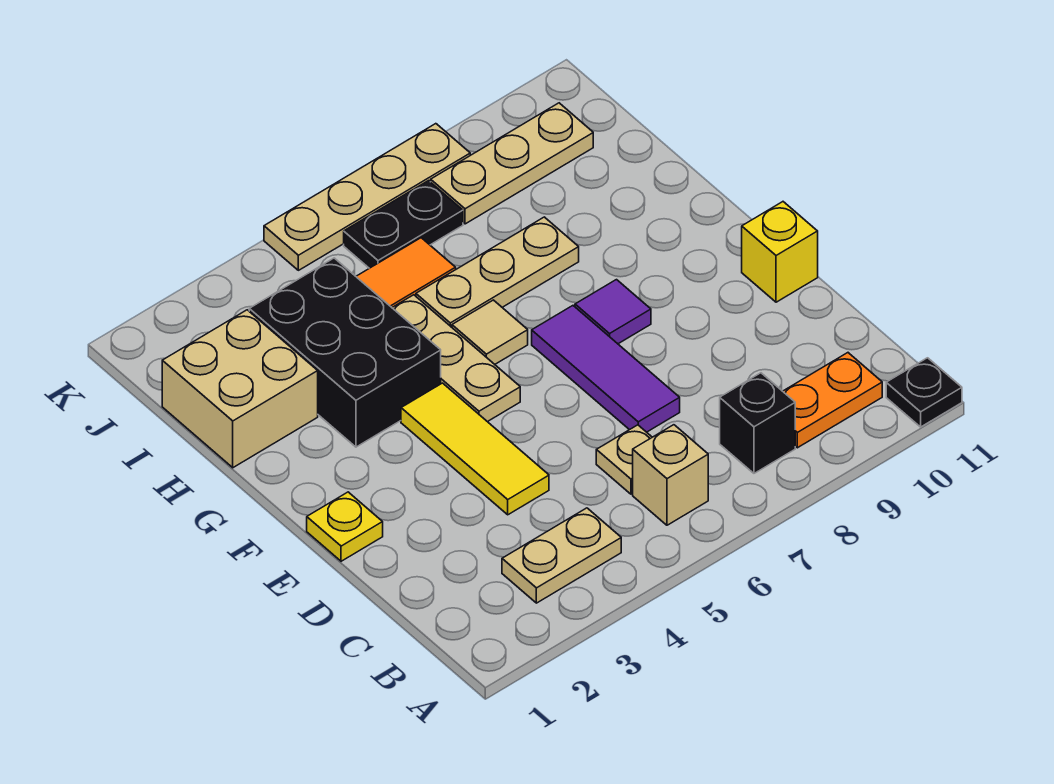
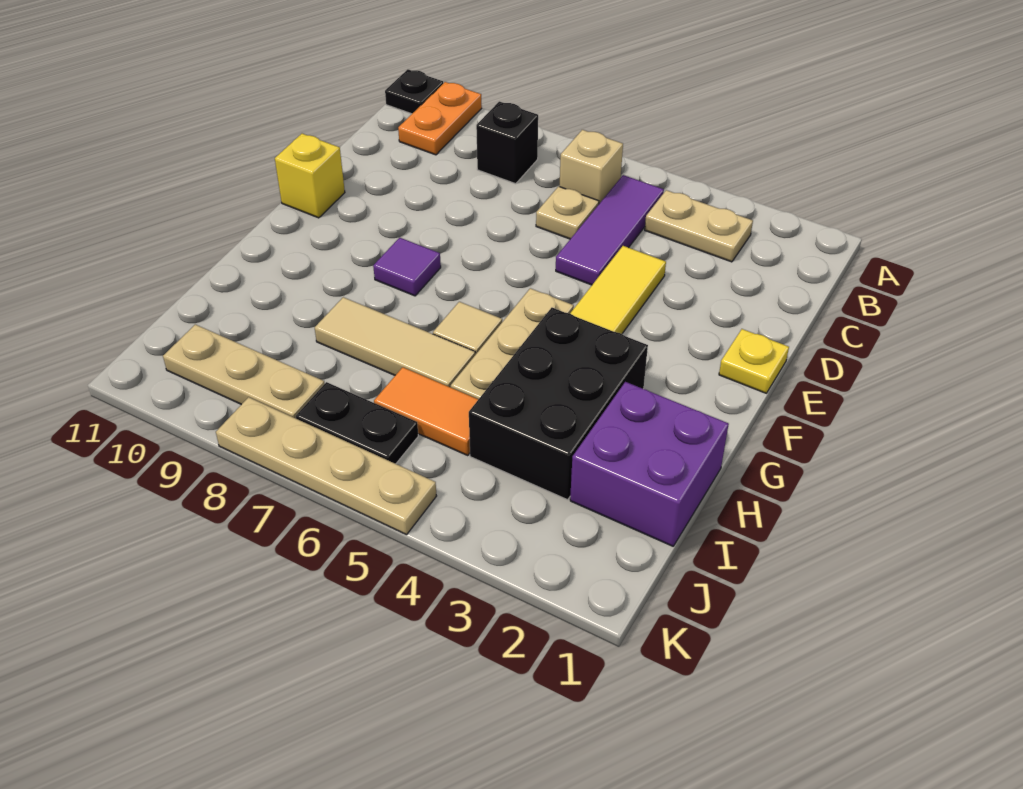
orange 1x2 plate [783,353,882,448] -> orange 1x2 plate turned to [398,82,482,155]
purple 1x3 tile [532,306,680,432] -> purple 1x3 tile moved to [556,175,664,285]
tan 2x2 brick [162,310,318,468] -> purple 2x2 brick [570,382,729,546]
tan 1x3 plate [416,217,579,327] -> tan 1x3 tile [315,297,475,387]

